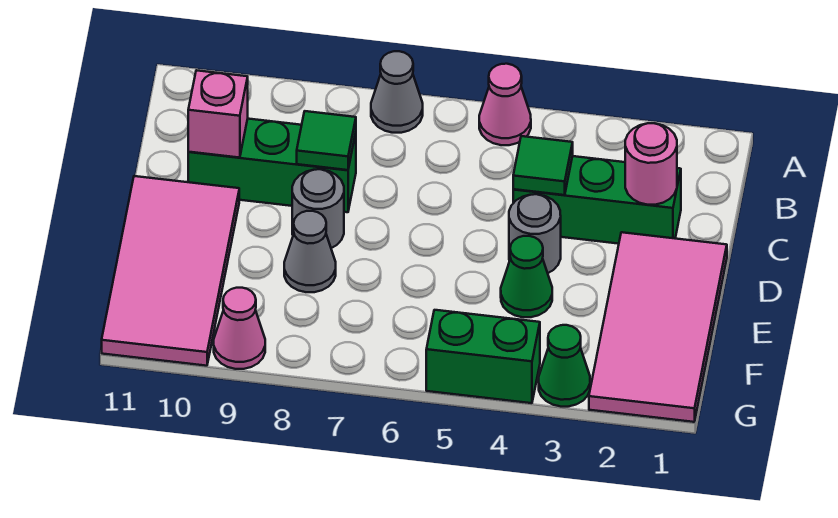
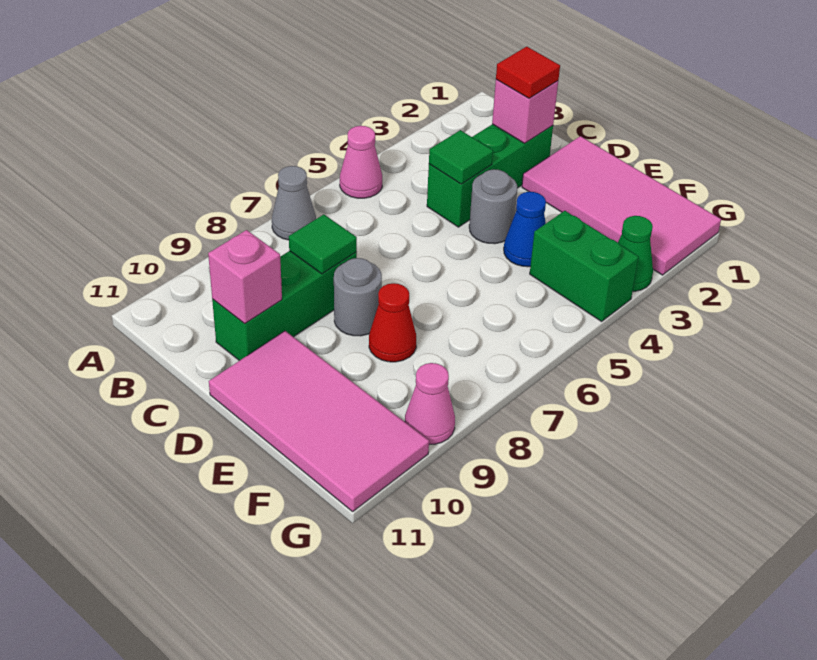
pink 1x1 round brick [625,123,677,205] -> pink 1x1 brick [492,79,558,143]
none -> red 1x1 tile [496,47,560,98]
green 1x1 cone [501,236,552,317] -> blue 1x1 cone [504,192,546,267]
grey 1x1 cone [284,211,336,292] -> red 1x1 cone [369,283,416,362]
green 1x2 brick [426,310,540,403] -> green 1x2 brick turned to [530,211,639,321]

